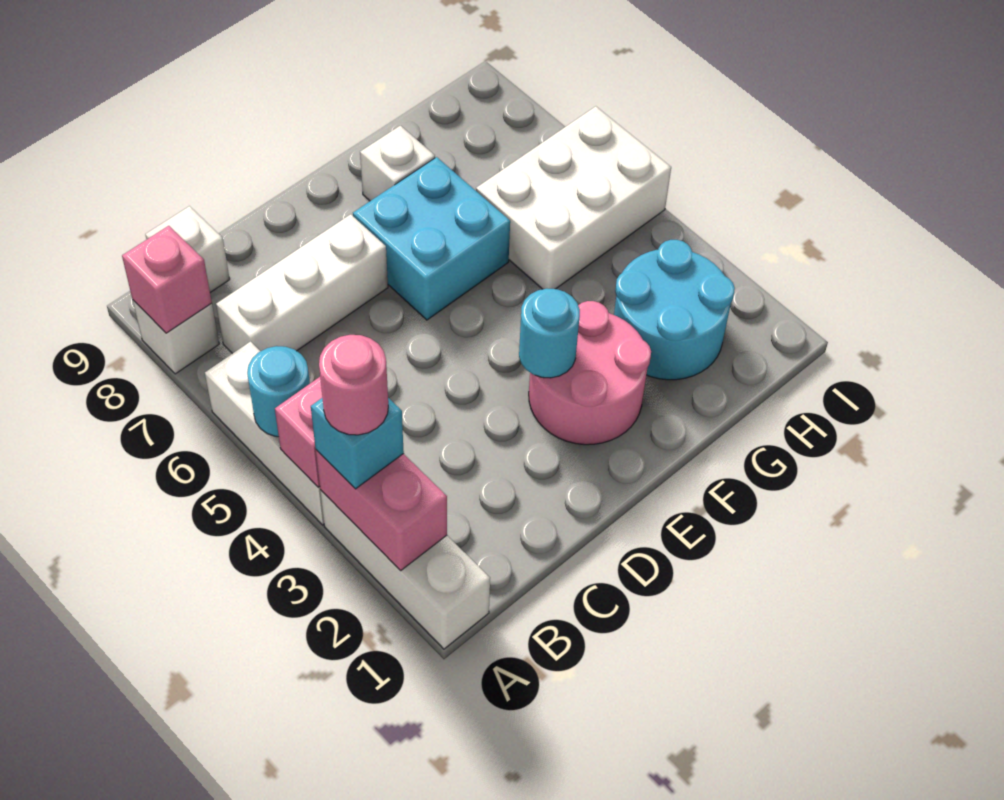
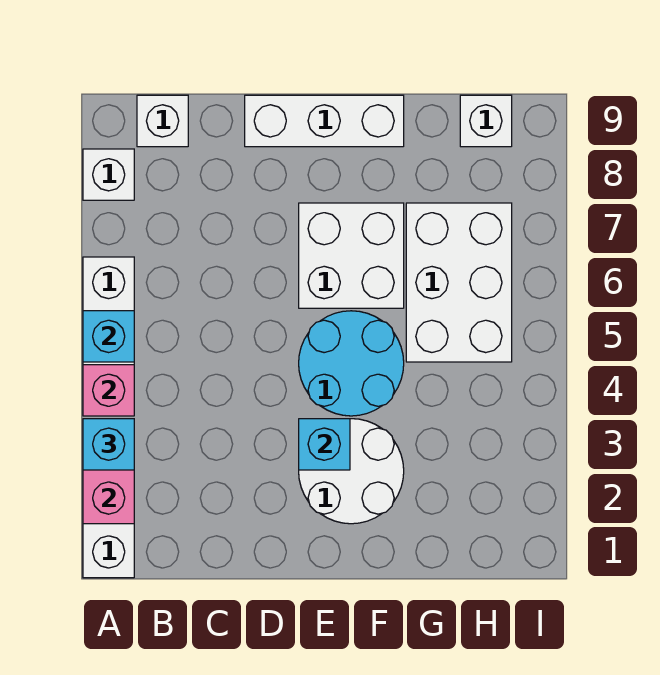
pink 1x1 round brick [319,335,388,435] -> none
cyan 1x1 round brick [247,346,310,437] -> cyan 1x1 brick [83,311,134,362]
pink 1x1 brick [122,226,212,333] -> none
white 1x3 brick [216,214,388,354] -> white 1x3 brick moved to [245,95,404,147]
pink 2x2 round brick [529,301,651,445] -> white 2x2 round brick [299,419,404,524]
cyan 1x1 round brick [519,289,580,378] -> cyan 1x1 brick [299,419,350,470]
cyan 2x2 brick [353,157,510,320] -> white 2x2 brick [299,203,404,308]
white 1x1 brick [360,126,435,201] -> white 1x1 brick moved to [460,95,512,147]
cyan 2x2 round brick [614,240,735,380] -> cyan 2x2 round brick moved to [299,311,404,416]
white 2x3 brick [476,106,671,289] -> white 2x3 brick turned to [406,203,512,362]

